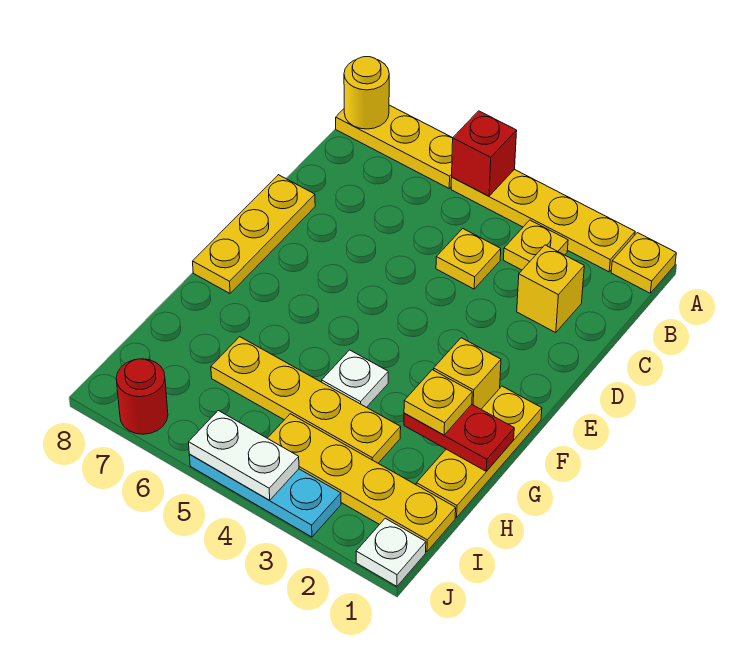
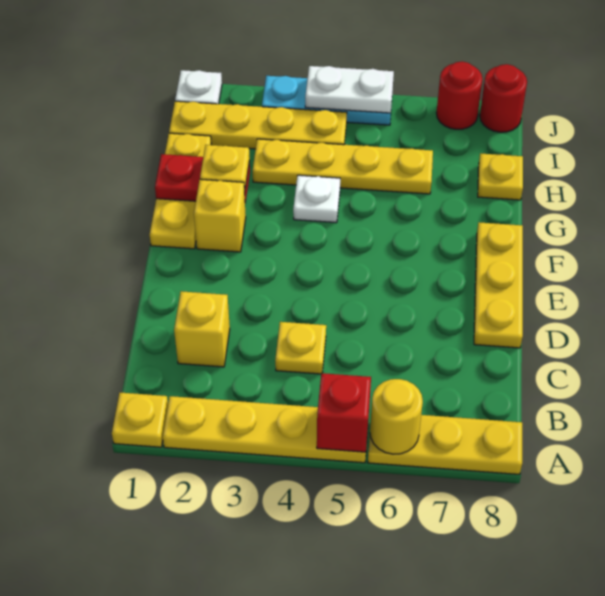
yellow 1x1 round brick [344,57,389,129] -> yellow 1x1 round brick moved to [370,379,423,454]
yellow 1x1 plate [504,220,568,270] -> yellow 1x1 plate moved to [478,153,523,200]
none -> red 1x1 round brick [480,64,527,132]

